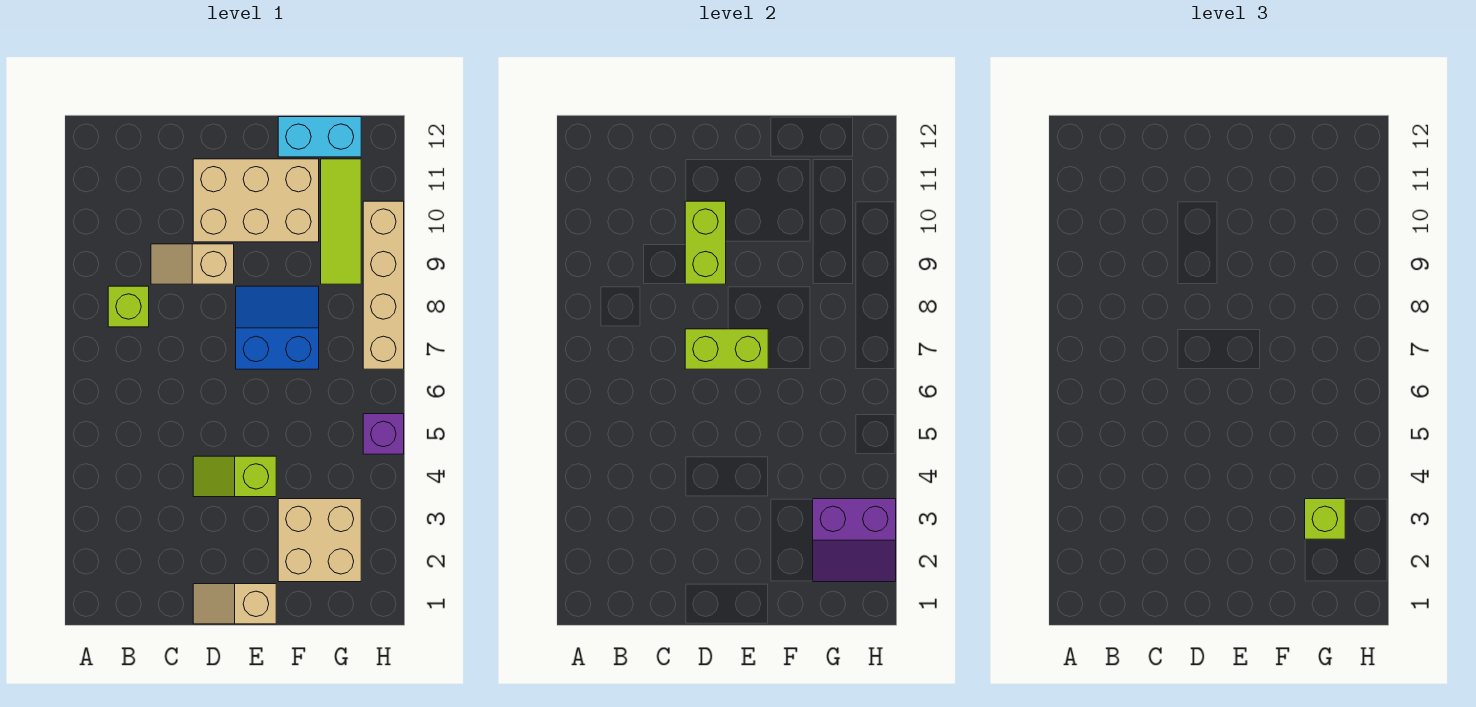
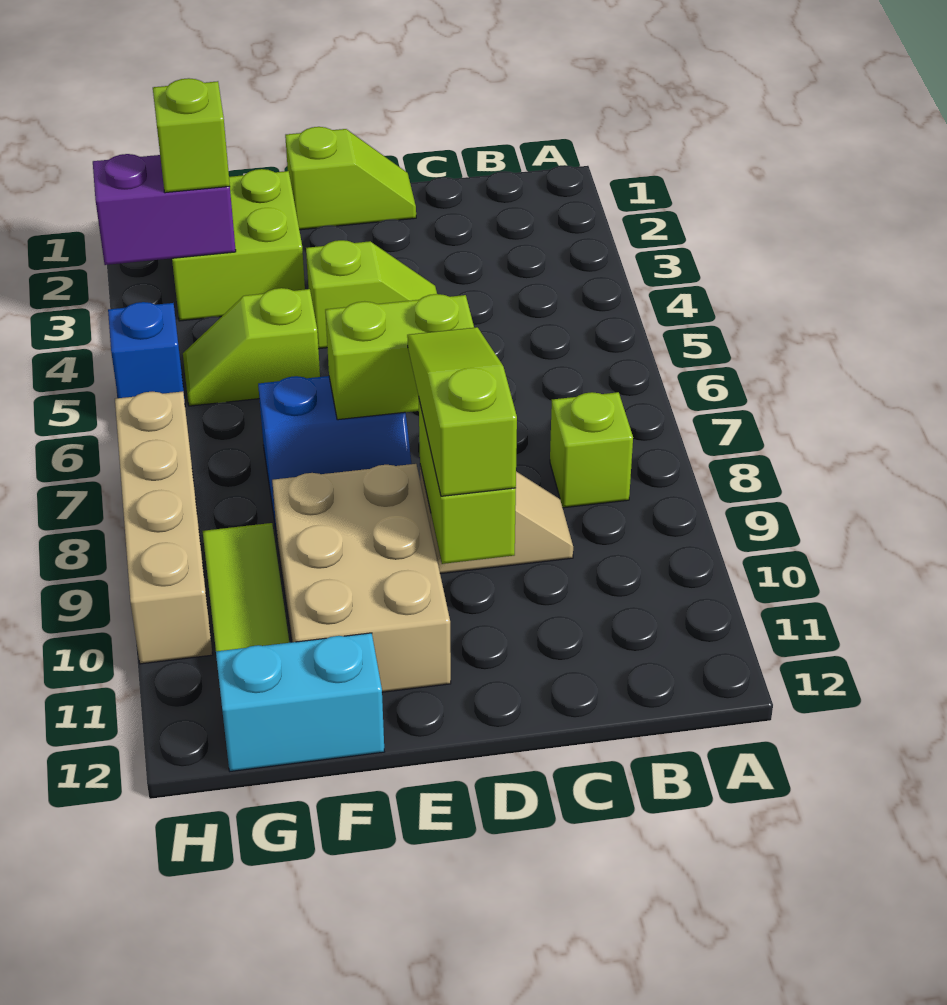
tan 1x2 slope [193,584,276,624] -> lime 1x2 slope [285,127,416,230]
none -> lime 1x3 slope [407,327,517,496]
tan 2x3 brick [193,159,319,242] -> tan 2x3 brick turned to [272,464,451,692]
tan 2x2 brick [278,499,361,582] -> lime 2x2 brick [172,169,305,321]
none -> lime 1x2 slope [183,288,320,406]
purple 1x1 brick [363,414,404,454] -> blue 1x1 brick [108,302,185,401]

